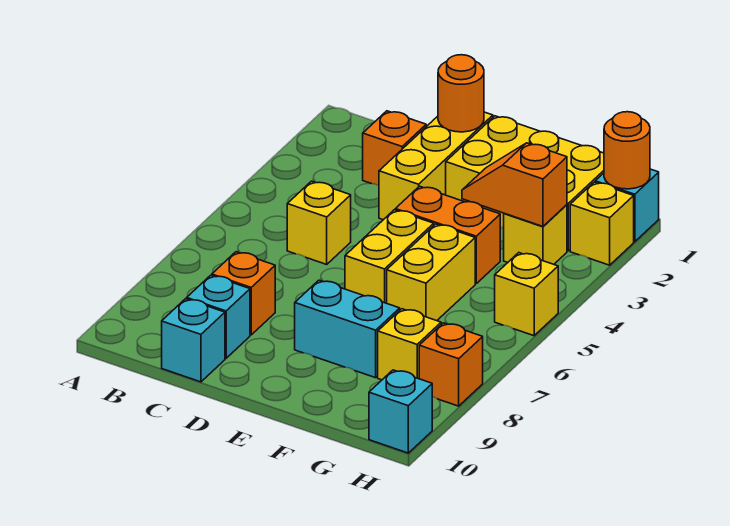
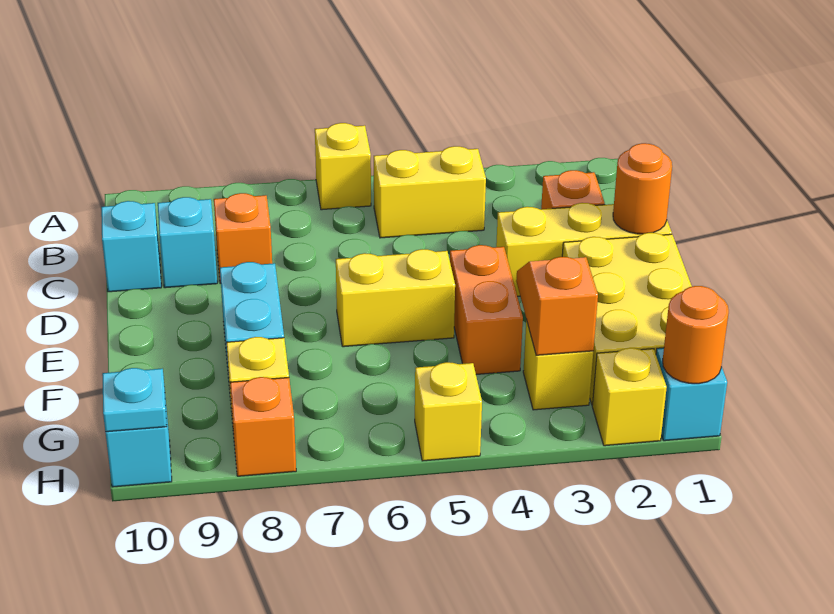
yellow 1x1 brick [287,181,351,264] -> yellow 1x1 brick moved to [315,123,371,210]
yellow 1x2 brick [387,224,475,321] -> yellow 1x2 brick moved to [374,146,486,238]
none -> cyan 1x1 plate [102,368,167,432]

